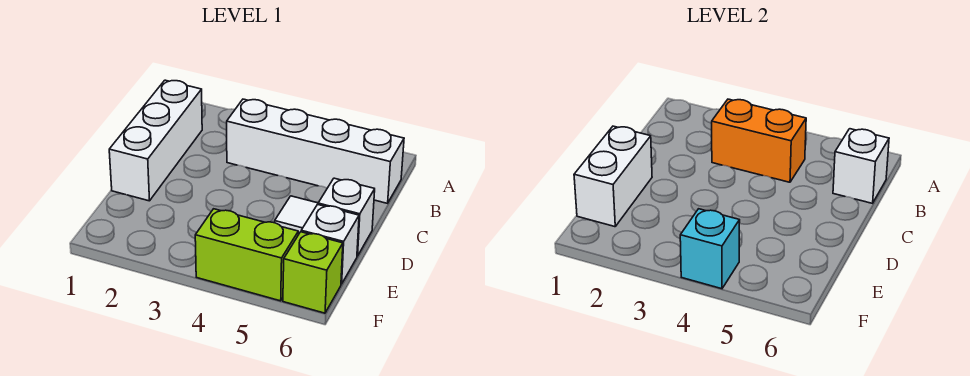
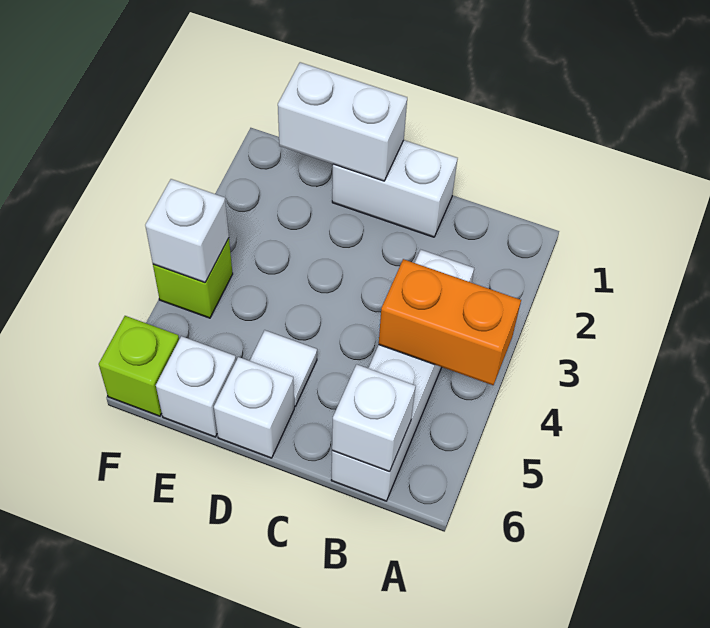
white 1x3 brick [109,80,202,201] -> white 1x2 brick [332,140,458,237]
orange 1x2 brick [712,99,806,182] -> orange 1x2 brick turned to [379,259,521,385]
lime 1x2 brick [195,209,298,301] -> lime 1x1 brick [153,238,233,318]
cyan 1x1 brick [680,209,740,289] -> white 1x1 brick [145,179,229,283]

